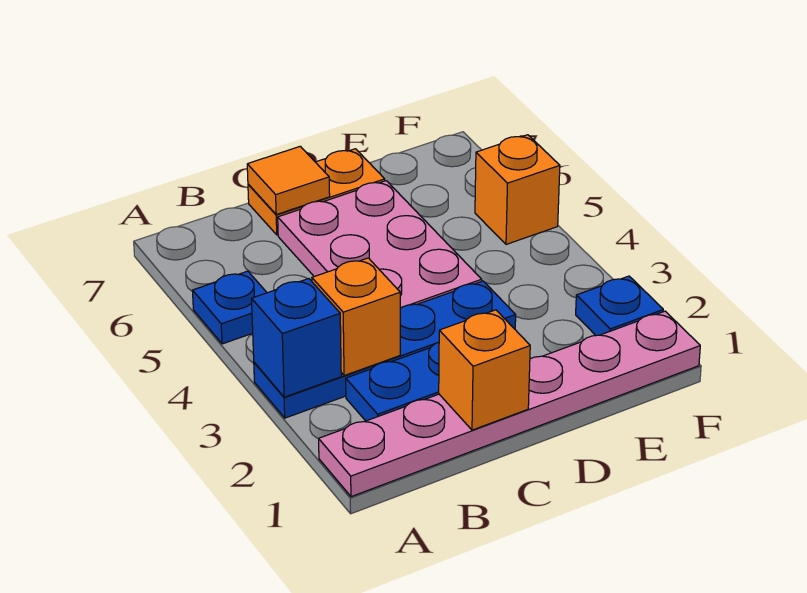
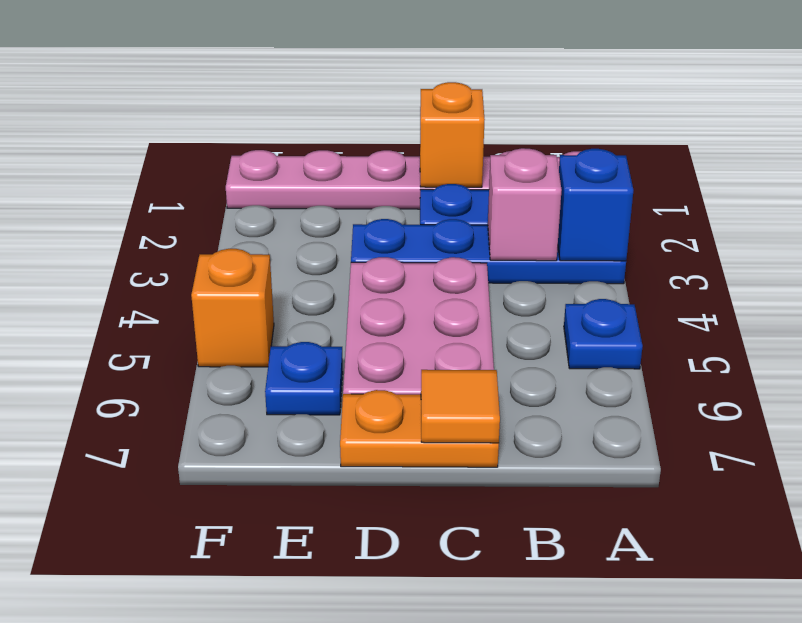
orange 1x1 brick [312,258,400,376] -> pink 1x1 brick [488,148,562,261]
blue 1x1 plate [576,276,663,336] -> blue 1x1 plate moved to [265,342,343,415]

